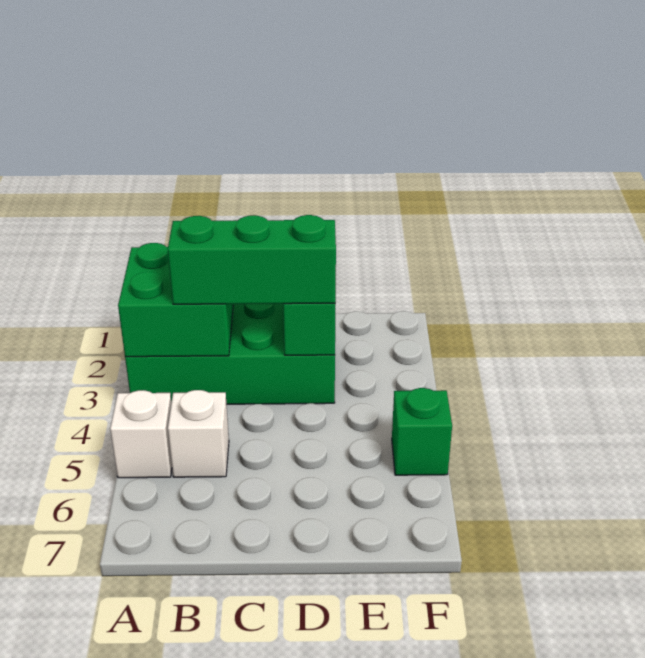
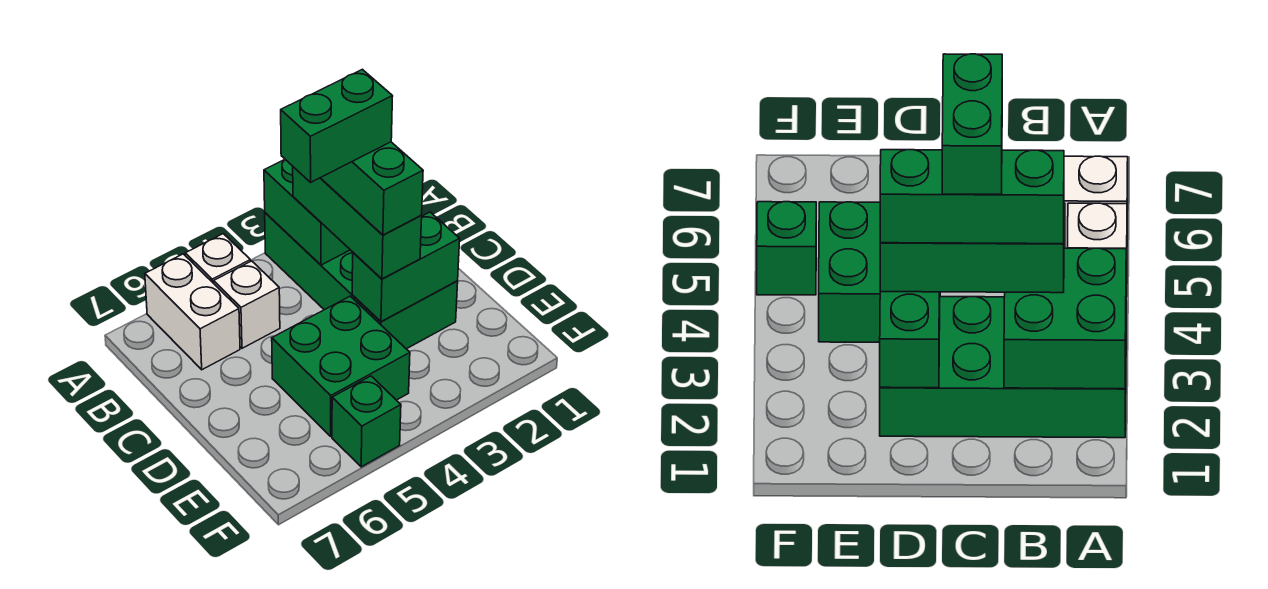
none -> white 1x2 brick [145,254,240,370]
none -> green 1x3 brick [321,142,423,235]
none -> green 1x2 brick [281,69,393,182]
none -> green 2x2 brick [272,296,410,436]

